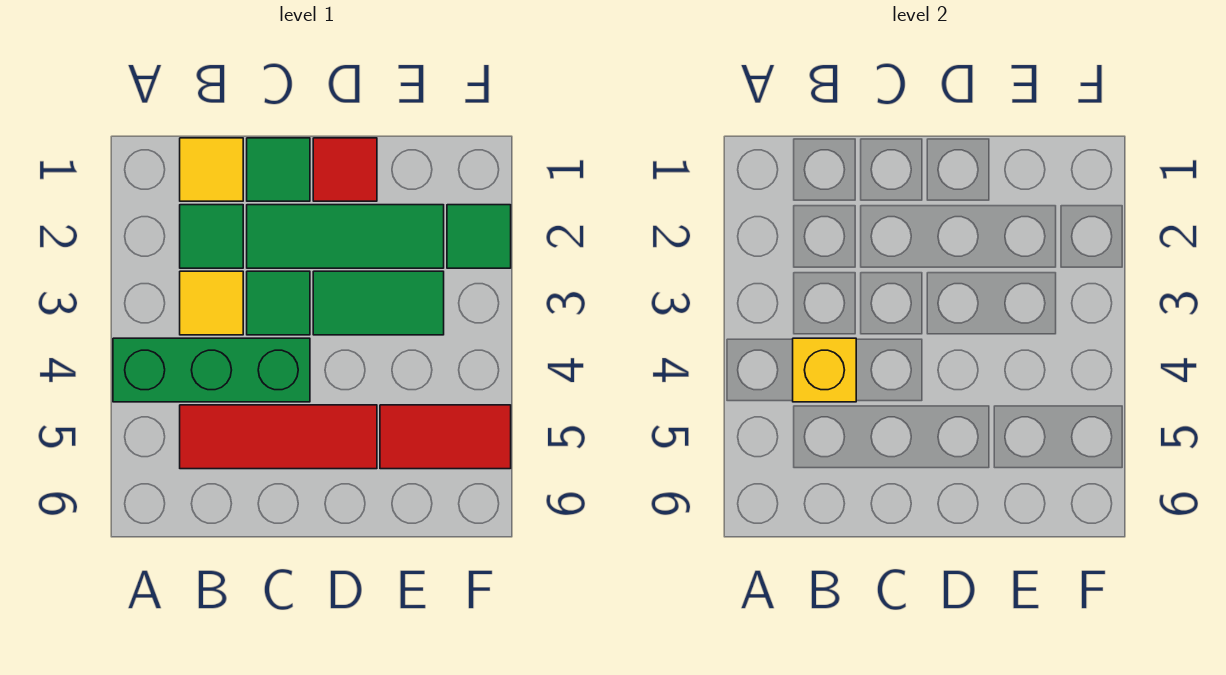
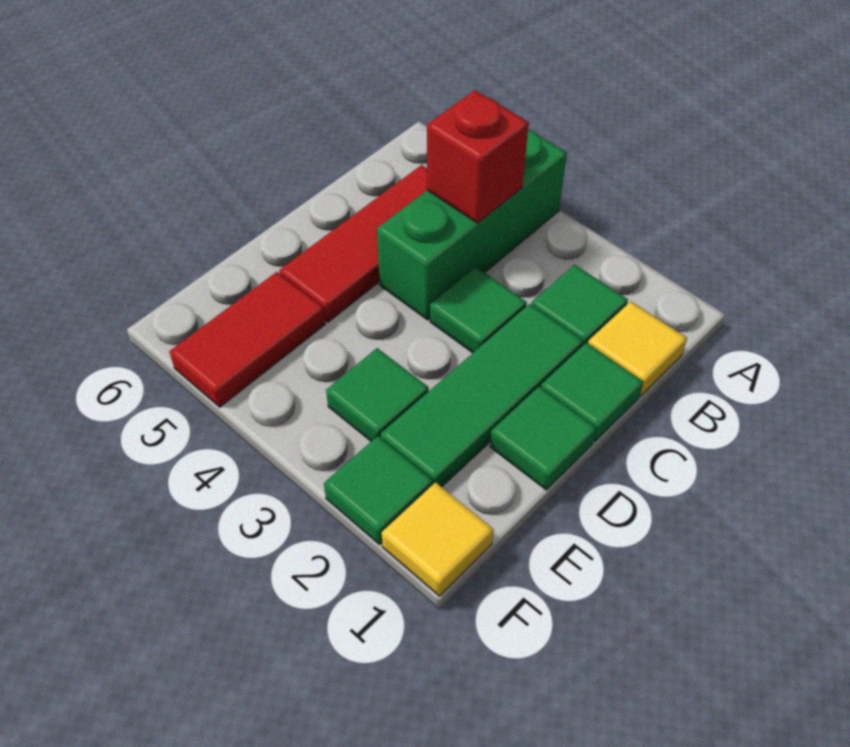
yellow 1x1 tile [180,271,243,335] -> yellow 1x1 tile moved to [382,482,494,596]
yellow 1x1 brick [793,338,856,402] -> red 1x1 brick [427,90,529,223]
red 1x1 tile [313,138,377,201] -> green 1x1 tile [490,387,596,490]
green 1x2 tile [313,271,444,335] -> green 1x1 tile [326,348,429,441]

